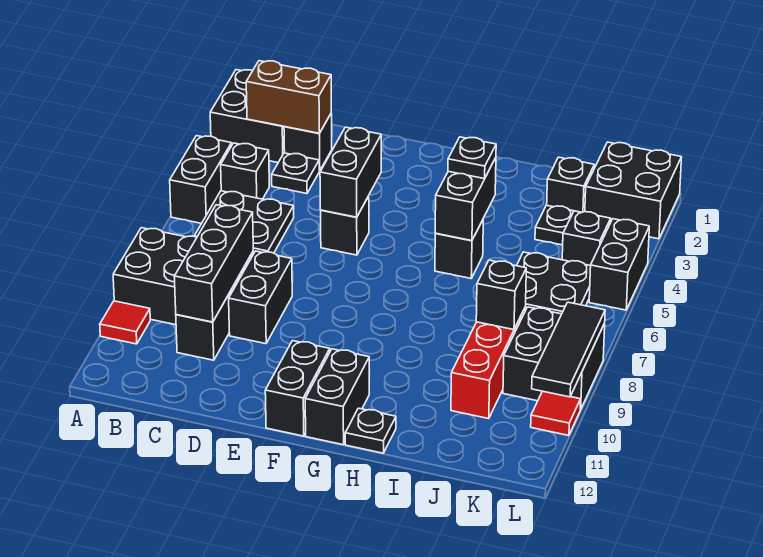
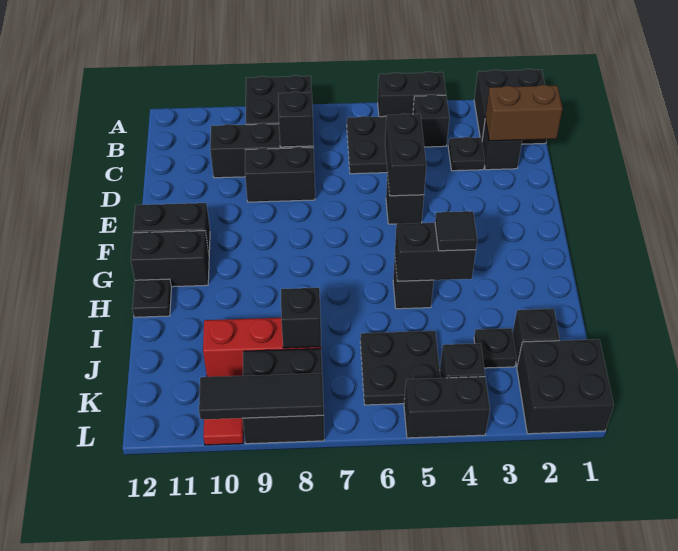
red 1x1 tile [100,301,150,344] -> none
brown 1x2 brick [246,61,331,133] -> brown 1x2 brick turned to [485,85,563,141]
black 1x3 brick [174,205,253,322] -> black 1x1 brick [278,92,313,147]
black 1x2 brick [320,127,381,217] -> black 1x2 brick turned to [385,114,426,196]
black 1x1 plate [448,137,496,179] -> black 1x1 tile [435,211,477,251]

